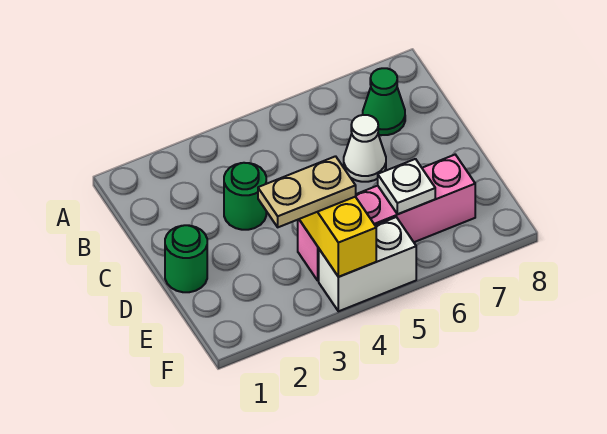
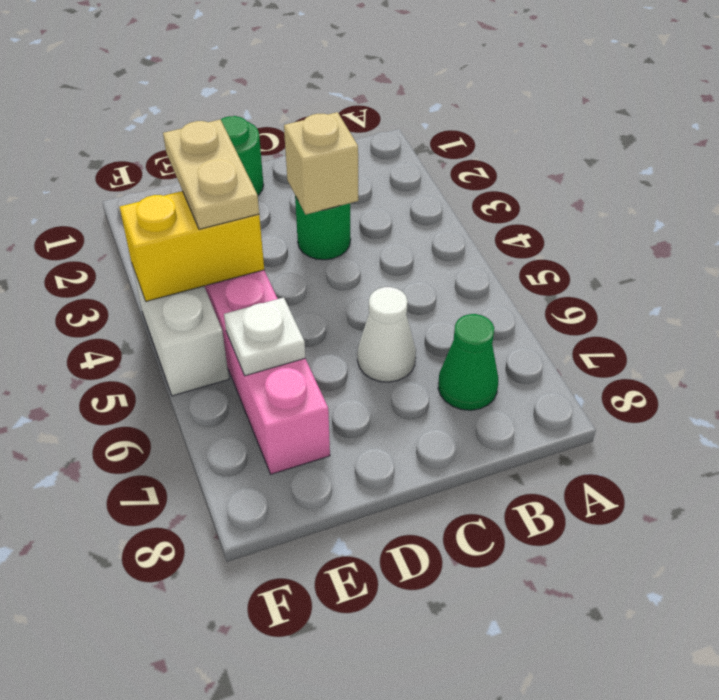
none -> tan 1x1 brick [284,112,358,214]

